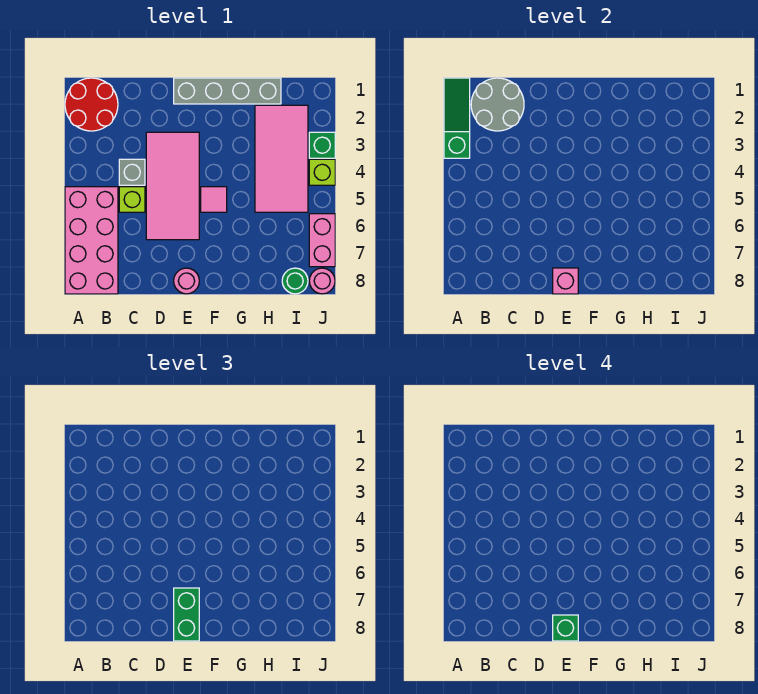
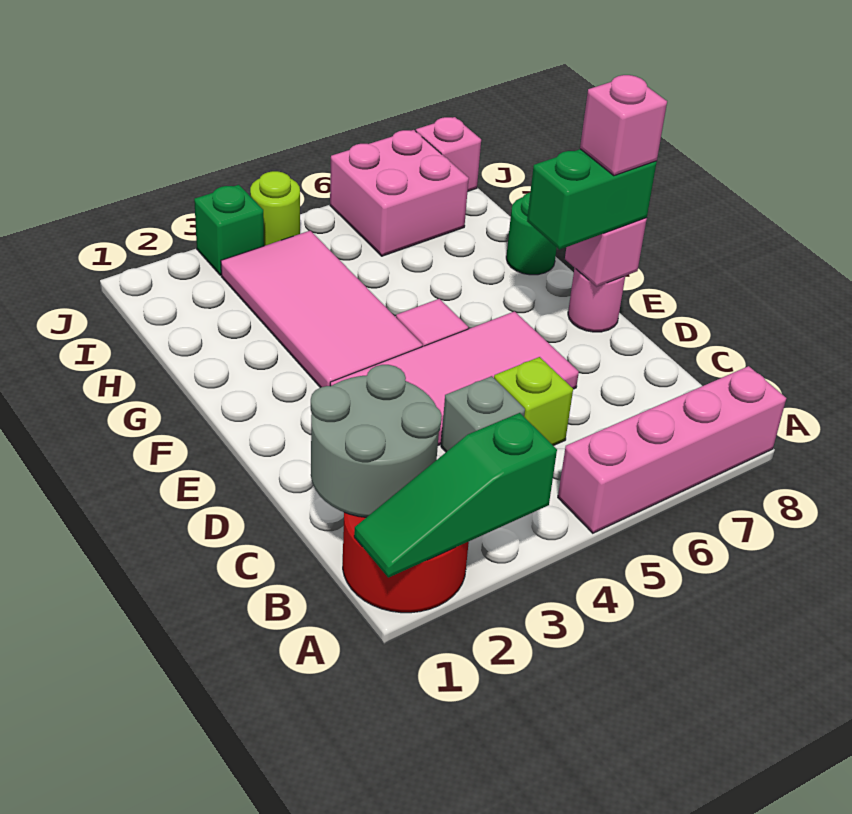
pink 2x4 brick [65,187,118,294] -> pink 1x4 brick [558,366,786,533]
grey 1x4 brick [174,78,281,104] -> none
green 1x1 brick [553,615,578,641] -> pink 1x1 brick [580,75,667,176]
pink 2x4 tile [255,105,308,212] -> pink 2x4 tile turned to [221,231,423,388]
green 1x1 round brick [282,268,308,294] -> green 1x1 round brick moved to [506,193,557,275]
lime 1x1 brick [309,159,335,185] -> lime 1x1 round brick [250,171,300,246]
pink 1x2 brick [309,214,335,267] -> pink 2x2 brick [330,130,469,256]
pink 1x1 round brick [309,268,335,294] -> pink 1x1 brick [416,117,481,191]

